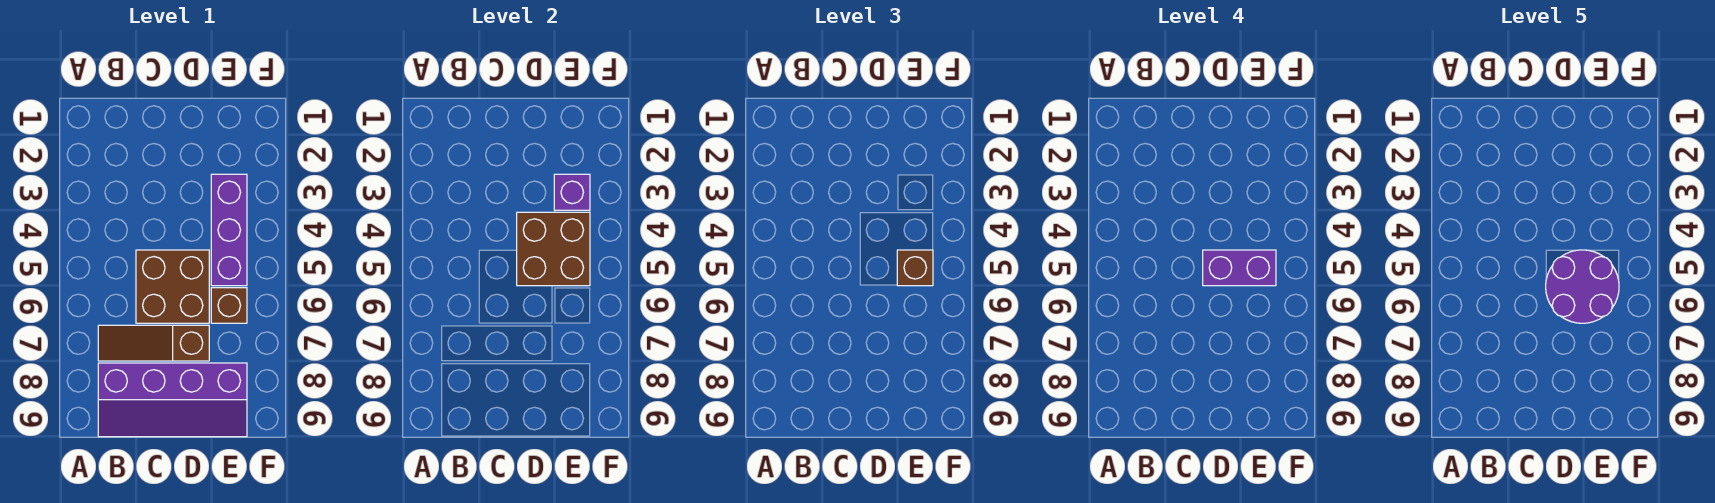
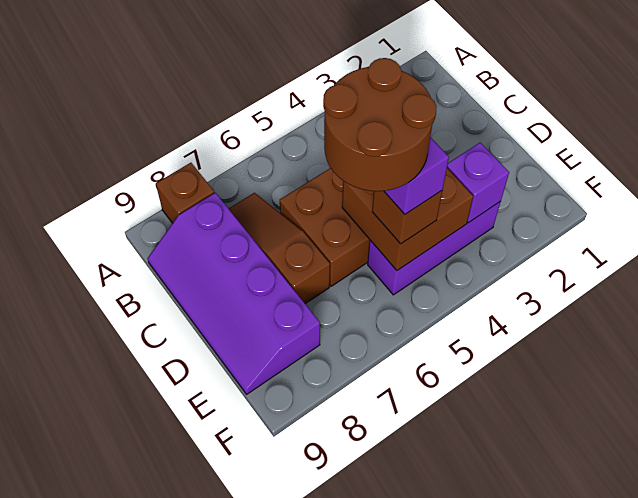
purple 2x2 round brick [1546,250,1619,323] -> brown 2x2 round brick [323,58,436,191]
brown 1x1 brick [211,288,247,323] -> brown 1x1 brick moved to [156,163,214,223]

